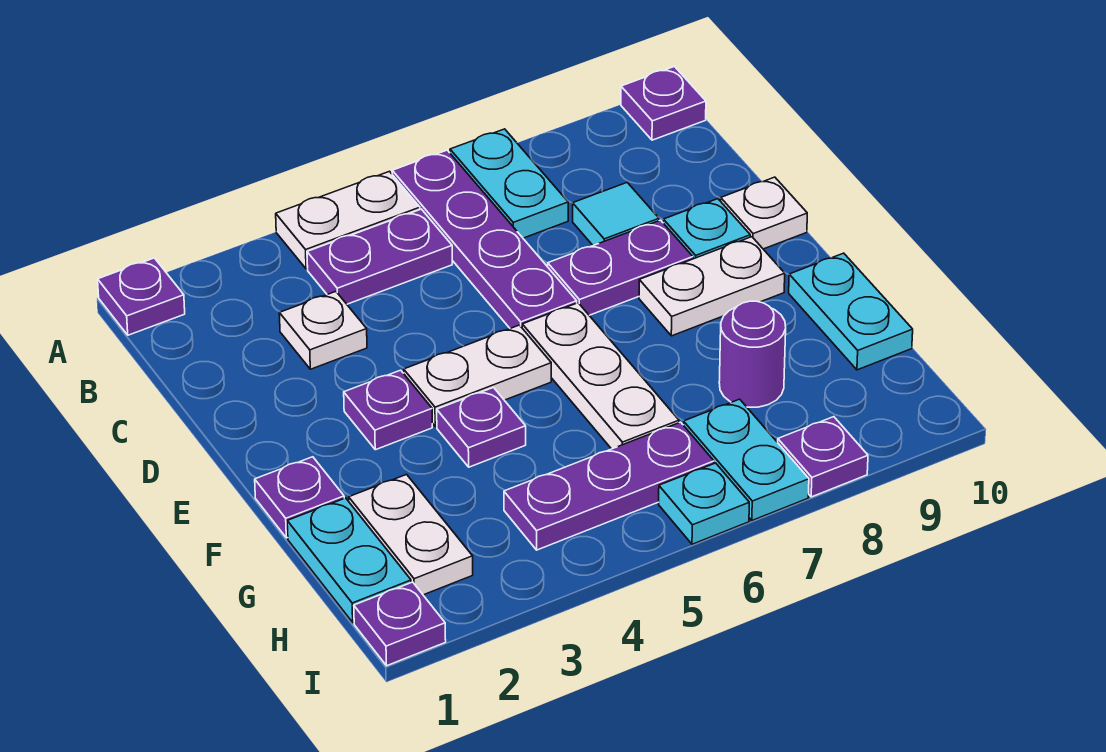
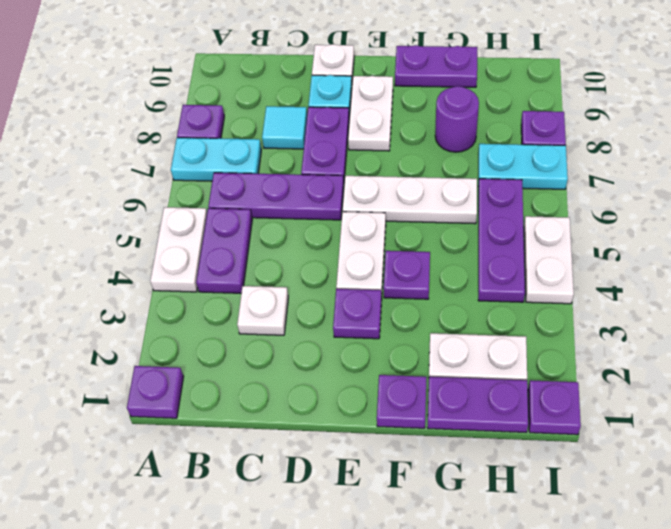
purple 1x4 plate [392,150,577,328] -> purple 1x3 plate [208,173,344,220]
purple 1x1 plate [621,67,706,140] -> purple 1x1 plate moved to [177,105,224,138]
cyan 1x2 plate [789,253,913,370] -> purple 1x2 plate [395,45,477,87]
cyan 1x2 plate [287,498,411,622] -> purple 1x2 plate [427,377,529,433]
none -> white 1x2 plate [524,216,574,304]
cyan 1x1 plate [659,463,749,544] -> none

